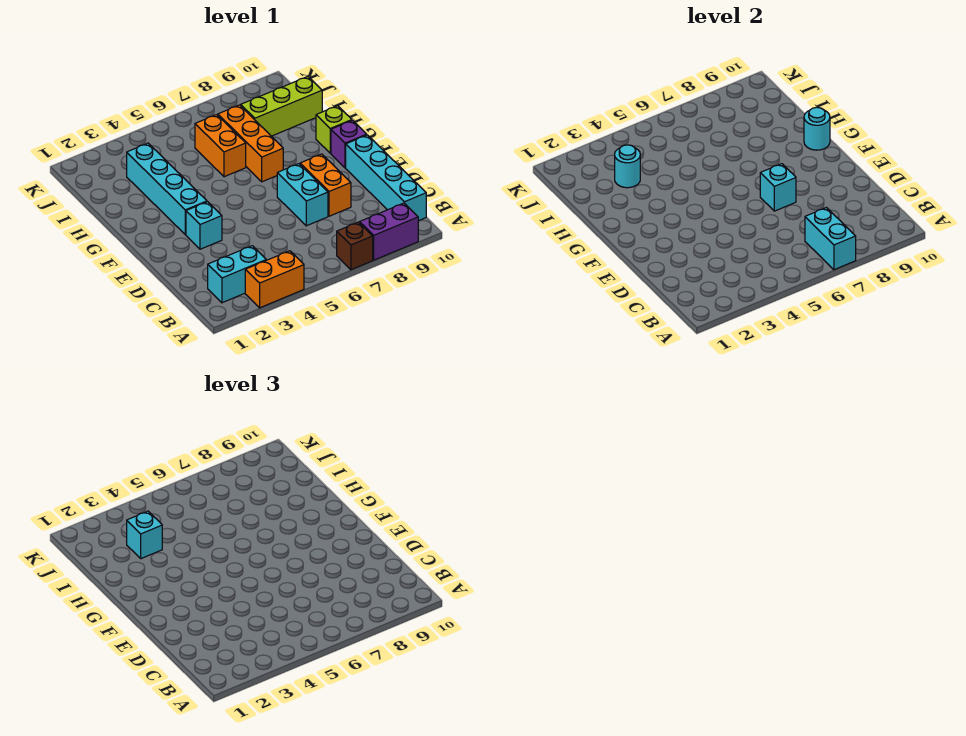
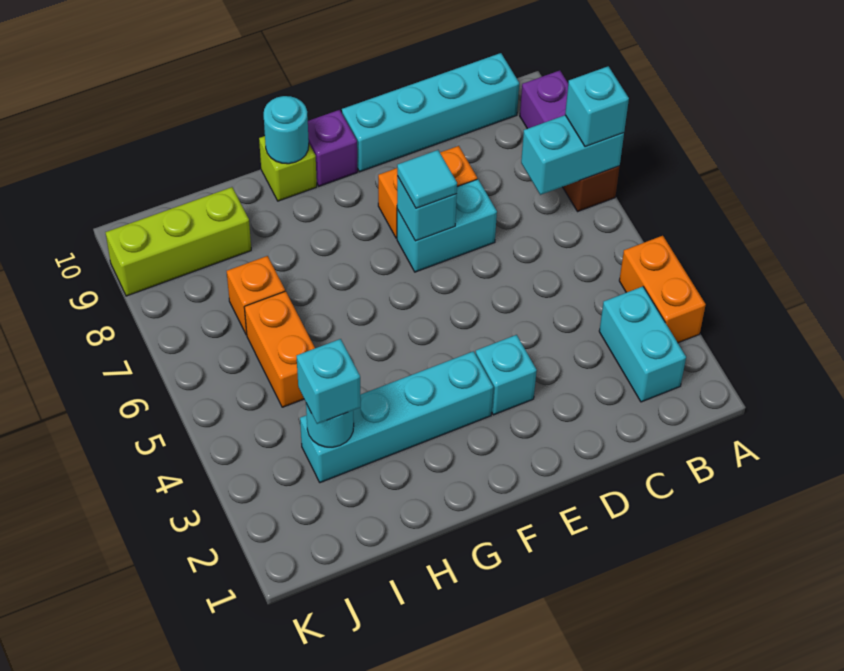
none -> cyan 1x1 brick [565,66,629,147]
none -> cyan 1x1 tile [397,150,457,208]
orange 1x3 brick [218,105,283,182] -> orange 1x1 brick [227,256,285,335]
orange 1x2 brick [195,115,246,177] -> orange 1x2 brick turned to [244,291,315,407]
lime 1x3 brick [241,77,322,136] -> lime 1x3 brick turned to [105,187,251,296]

